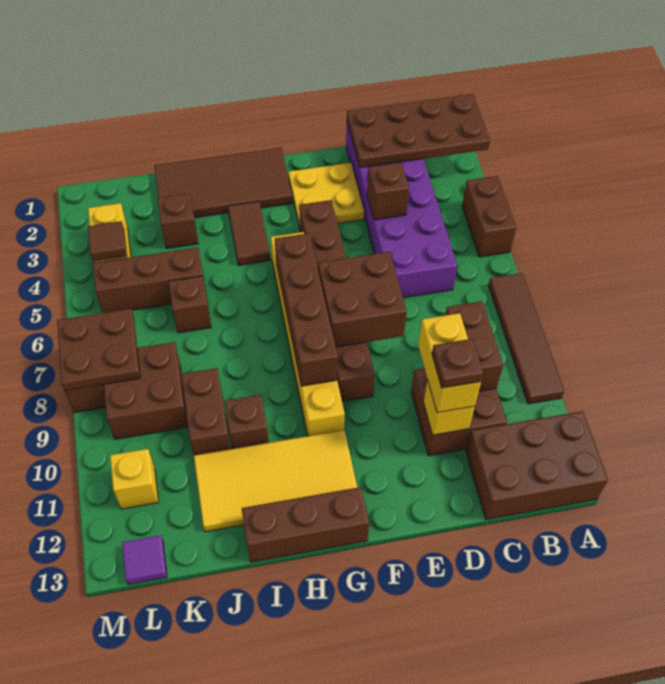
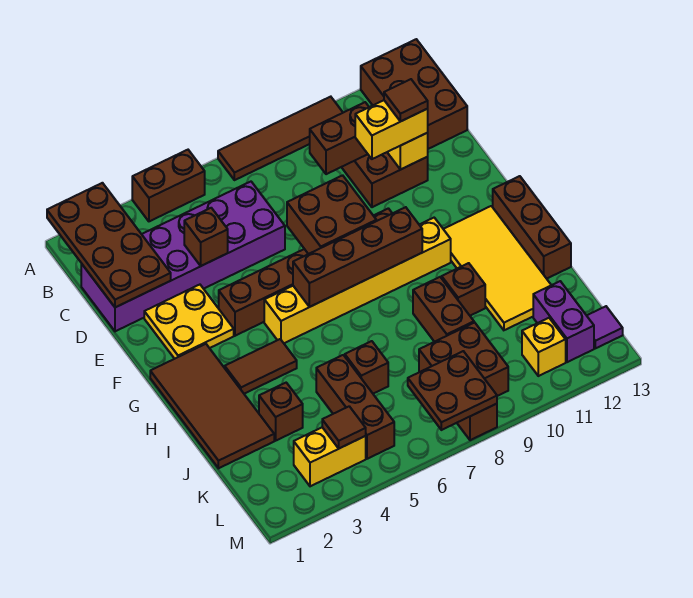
brown 1x1 plate [432,339,483,388] -> brown 1x1 tile [384,79,428,122]
brown 1x2 brick [181,368,230,456] -> brown 1x2 brick turned to [413,277,474,342]
none -> purple 1x2 brick [533,281,594,362]

